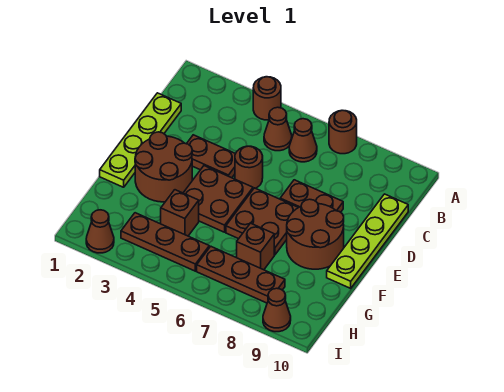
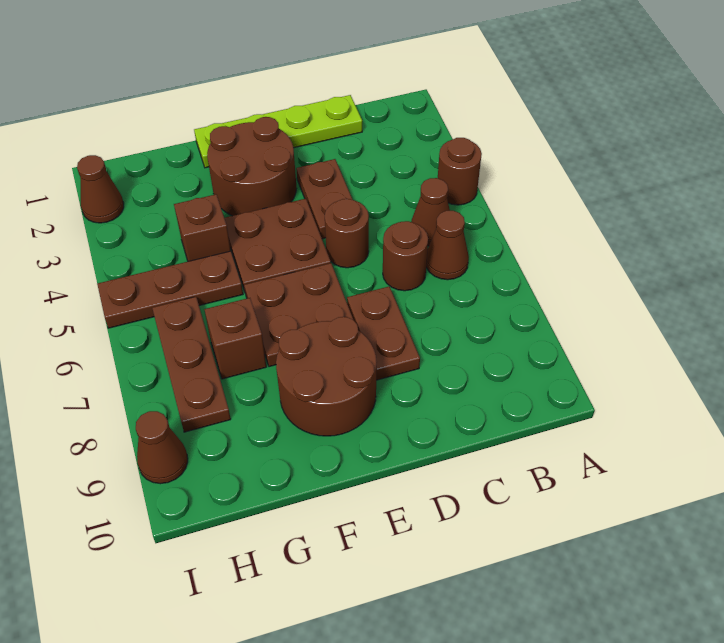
brown 1x1 round brick [329,111,357,154] -> brown 1x1 round brick moved to [383,221,428,291]
lime 1x4 plate [327,194,408,288] -> none
brown 1x3 plate [121,213,209,271] -> brown 1x3 plate turned to [97,251,243,328]

